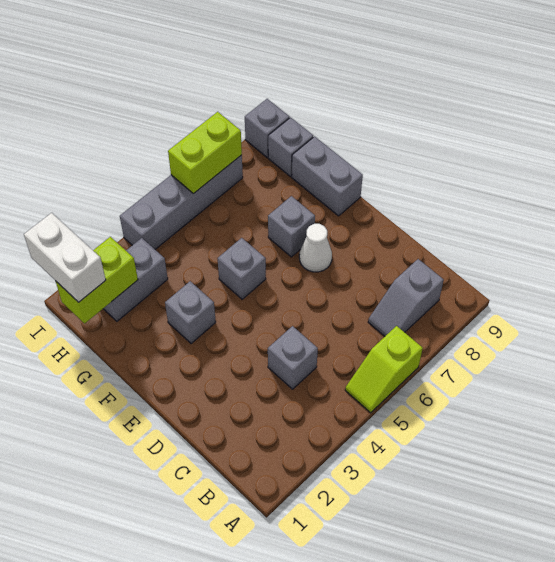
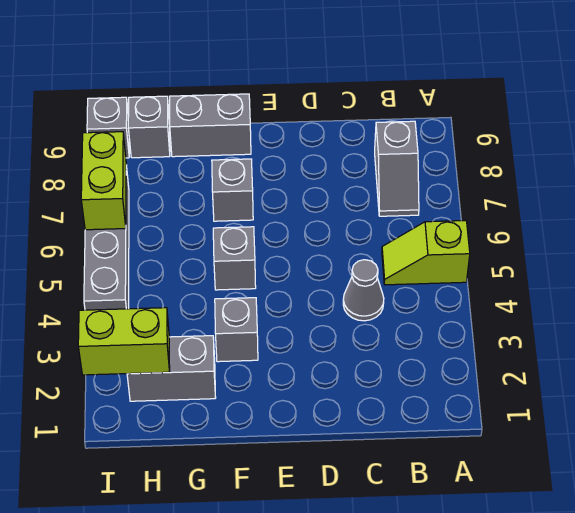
lime 1x2 slope [345,326,423,413] -> lime 1x2 slope turned to [382,221,470,285]
grey 1x1 brick [268,326,318,389] -> grey 1x1 cone [343,260,384,321]
white 1x1 cone [299,224,332,272] -> none
lime 1x2 brick [56,237,138,324] -> lime 1x2 brick turned to [78,308,170,375]
white 1x2 brick [24,213,106,302] -> none
grey 1x2 brick [103,238,168,321] -> grey 1x2 brick turned to [127,336,216,401]

